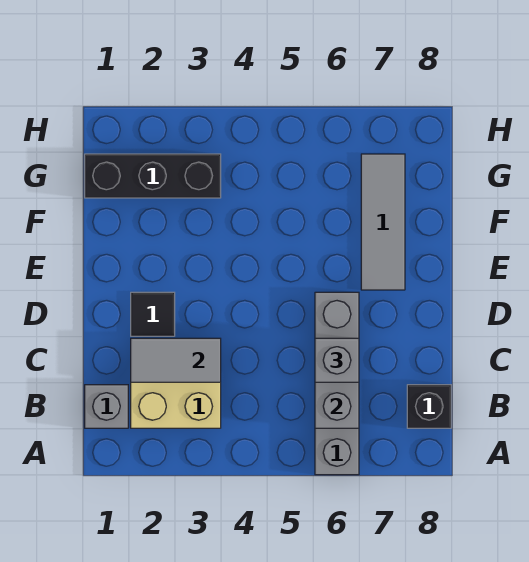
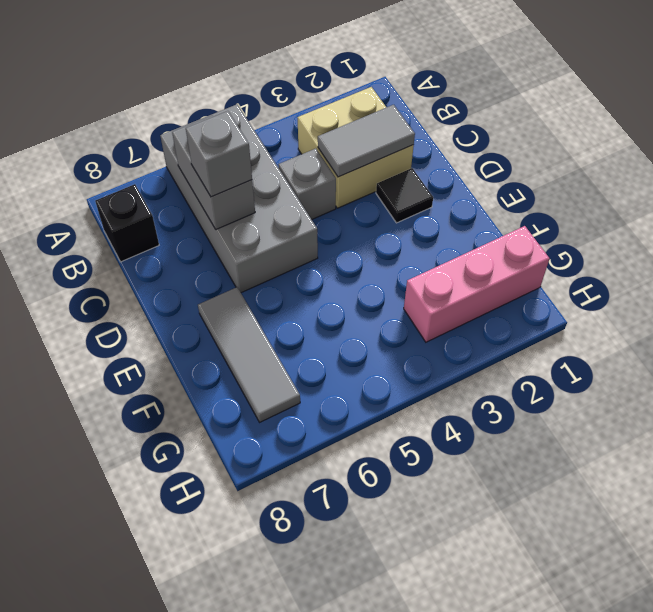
grey 1x4 brick [315,292,359,475] -> grey 2x4 brick [160,104,318,293]
grey 1x1 brick [85,385,128,428] -> grey 1x1 brick moved to [278,148,336,219]
black 1x3 brick [85,154,221,198] -> pink 1x3 brick [404,226,549,342]

